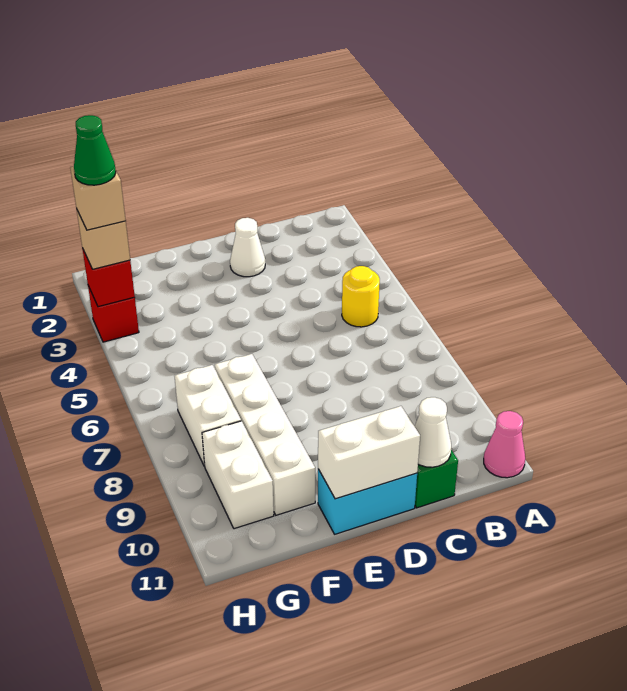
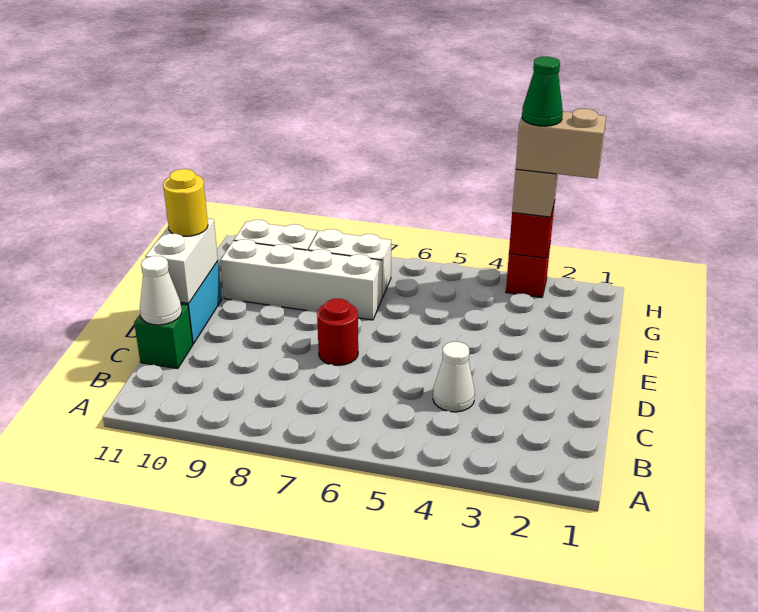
pink 1x1 cone [484,411,525,478] -> none
yellow 1x1 round brick [342,266,380,327] -> yellow 1x1 round brick moved to [163,169,208,236]
white 1x1 cone [230,218,265,277] -> white 1x1 cone moved to [433,342,475,412]
none -> red 1x1 round brick [317,299,358,366]
tan 1x1 brick [70,167,126,230] -> tan 1x2 brick [516,109,606,179]

